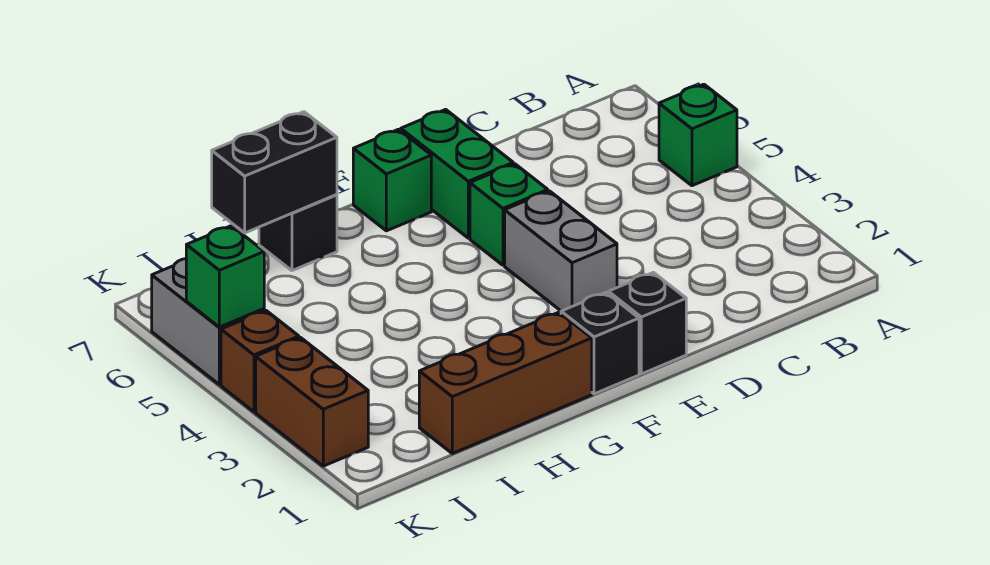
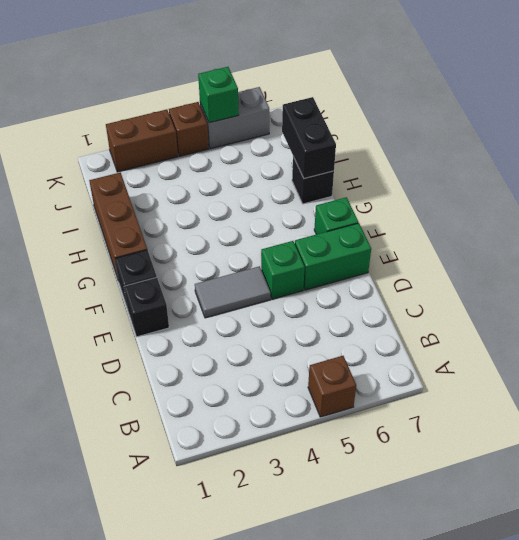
green 1x1 brick [659,84,737,186] -> brown 1x1 brick [308,356,356,417]
grey 1x2 brick [505,191,617,311] -> grey 1x2 tile [195,266,270,318]

